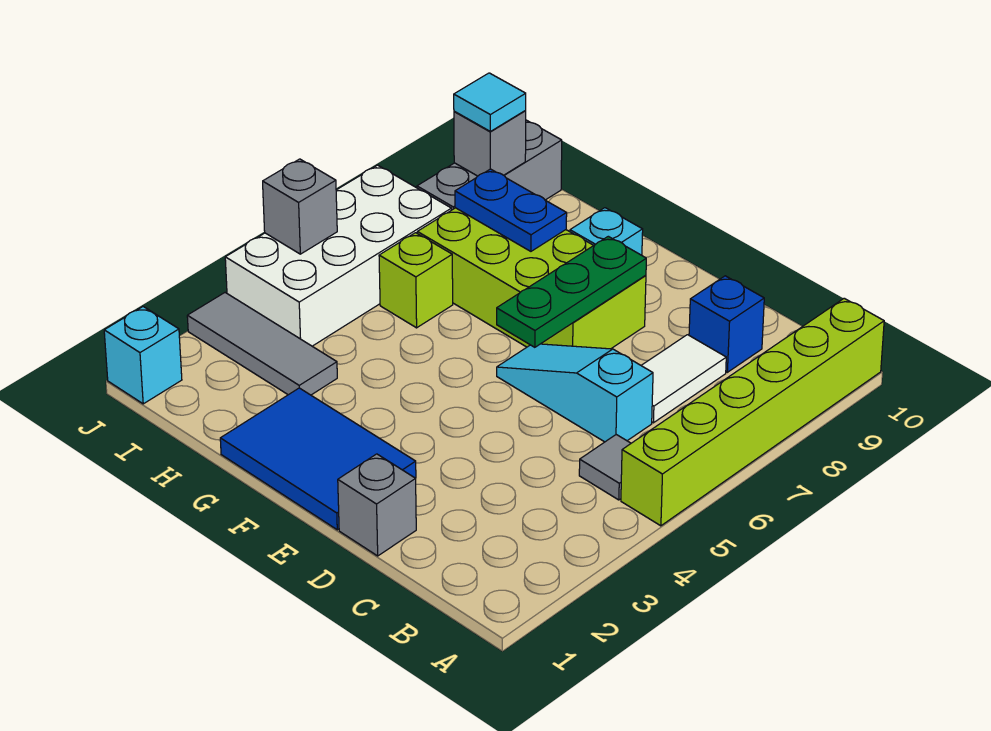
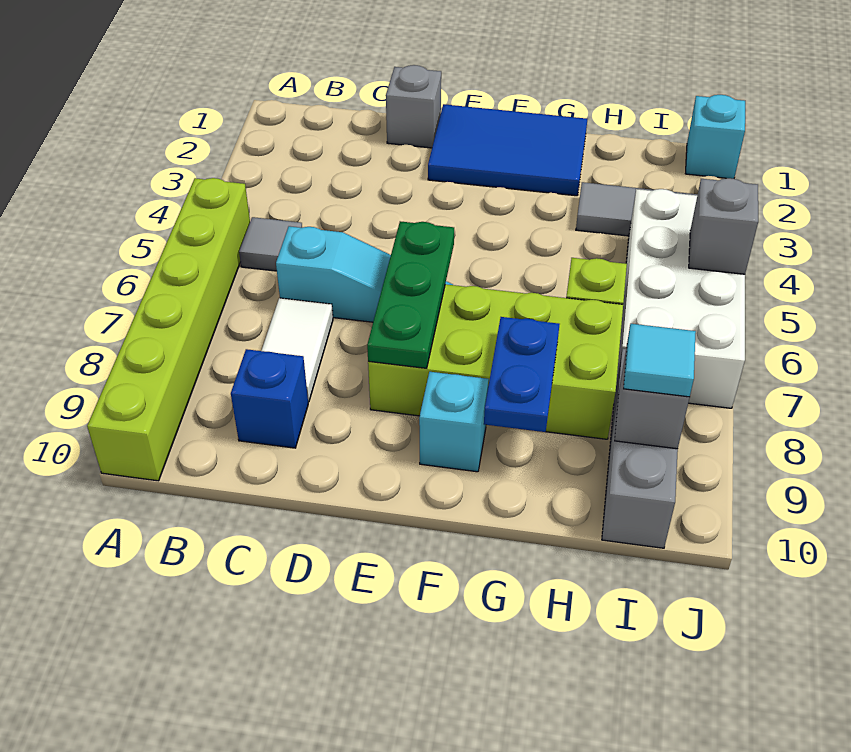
blue 1x2 plate [455,169,567,251] -> blue 1x2 plate turned to [484,317,559,432]

